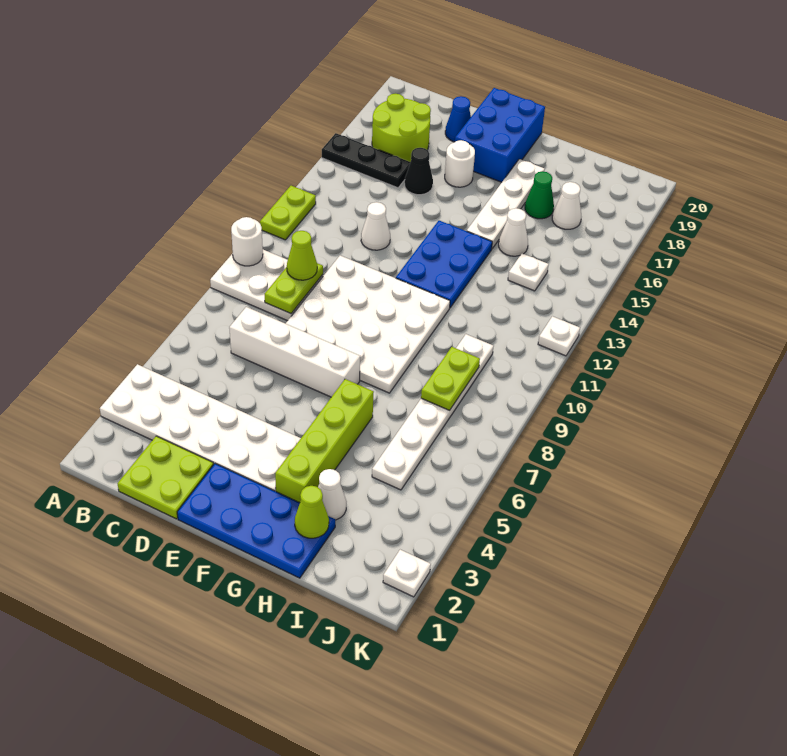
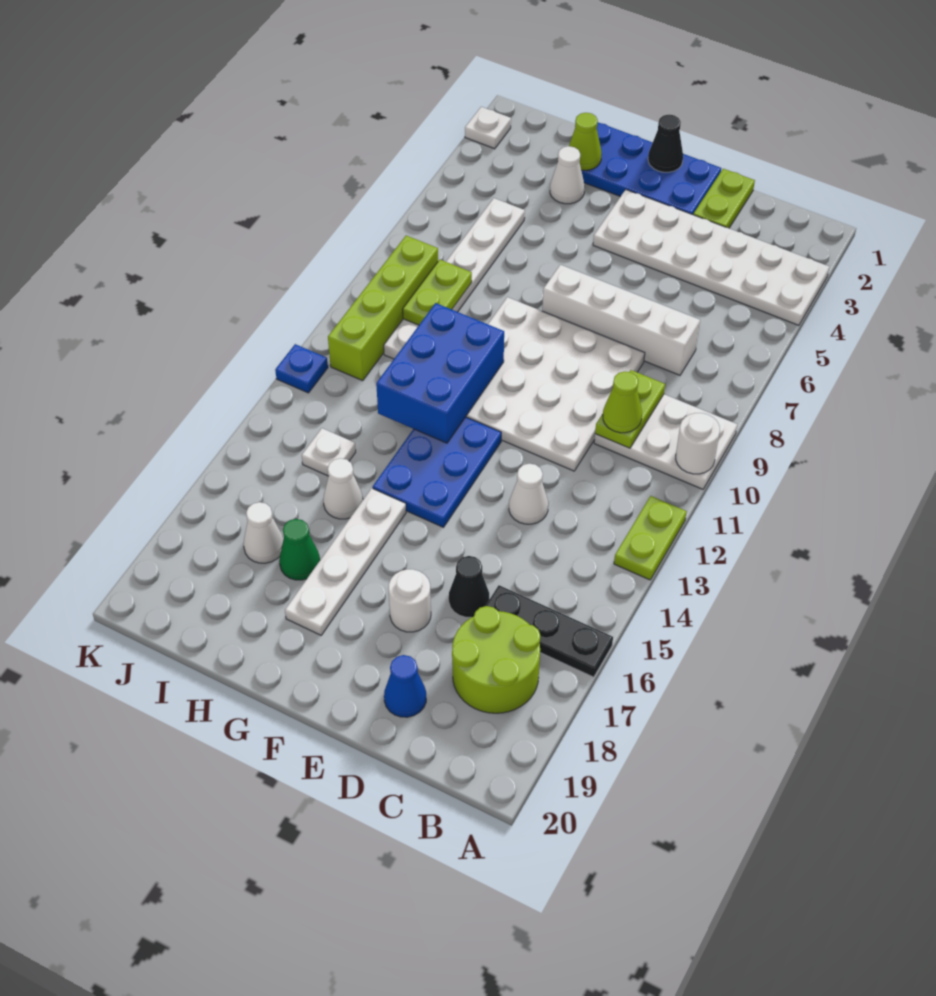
lime 2x2 plate [118,436,214,519] -> lime 1x2 plate [693,169,755,228]
blue 2x3 brick [455,88,545,182] -> blue 2x3 brick moved to [376,303,504,443]
none -> black 1x1 cone [648,115,683,172]
lime 1x4 brick [275,379,374,503] -> lime 1x4 brick moved to [328,236,438,381]
white 1x1 plate [538,316,580,356] -> blue 1x1 plate [275,344,328,393]

